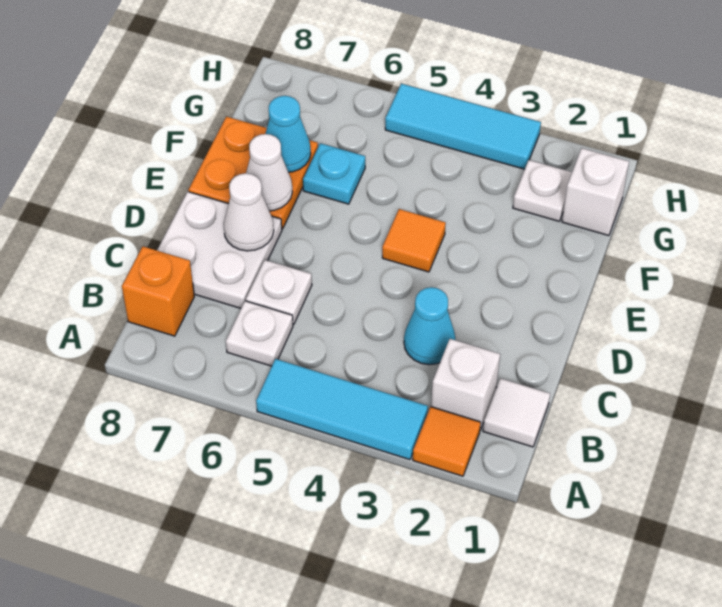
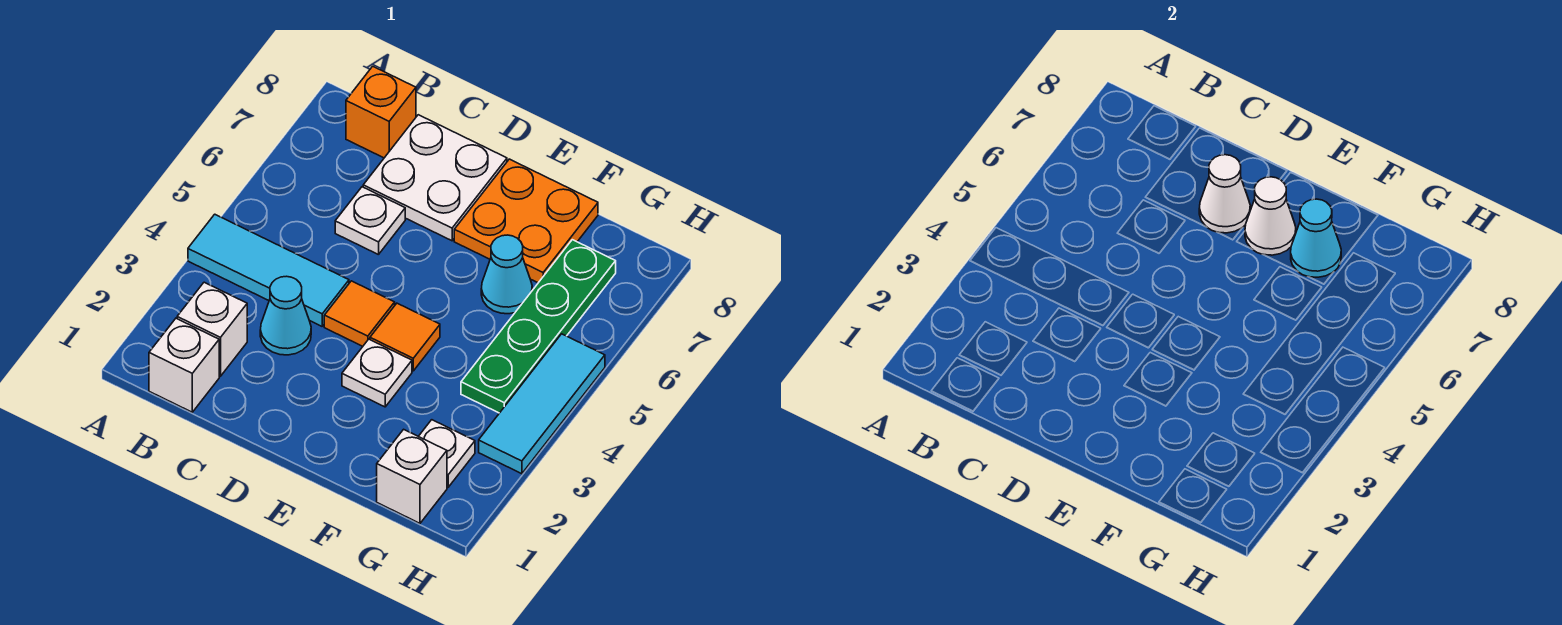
orange 1x1 tile [413,407,481,476] -> orange 1x1 tile moved to [324,281,395,346]
cyan 1x3 tile [256,359,428,460] -> cyan 1x3 tile turned to [188,214,349,326]
white 1x1 tile [483,378,550,447] -> white 1x1 brick [149,318,219,412]
white 1x1 plate [226,301,293,366] -> white 1x1 plate moved to [342,339,412,407]
cyan 1x1 plate [303,143,365,204] -> cyan 1x1 cone [481,235,532,314]
none -> green 1x4 plate [461,240,616,413]

